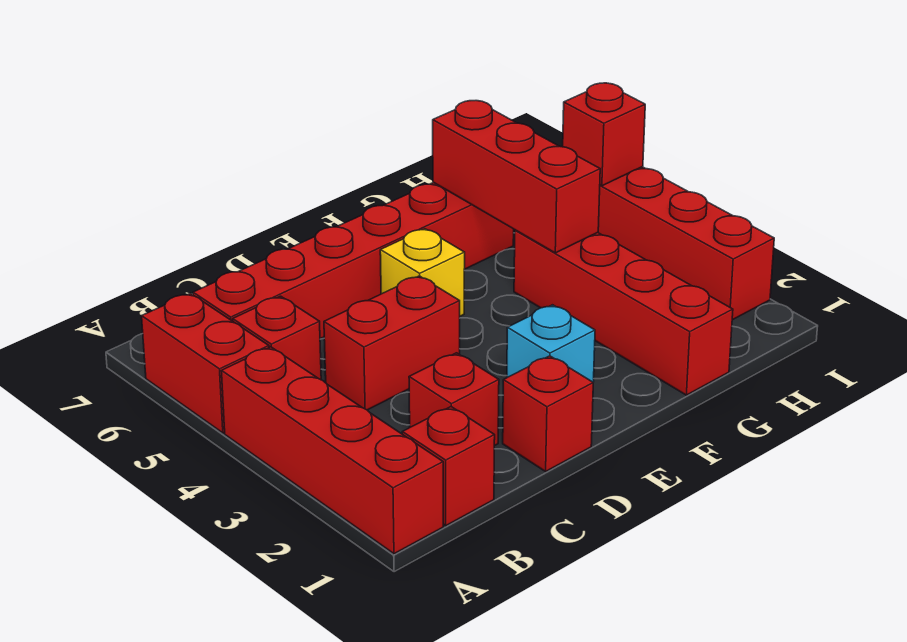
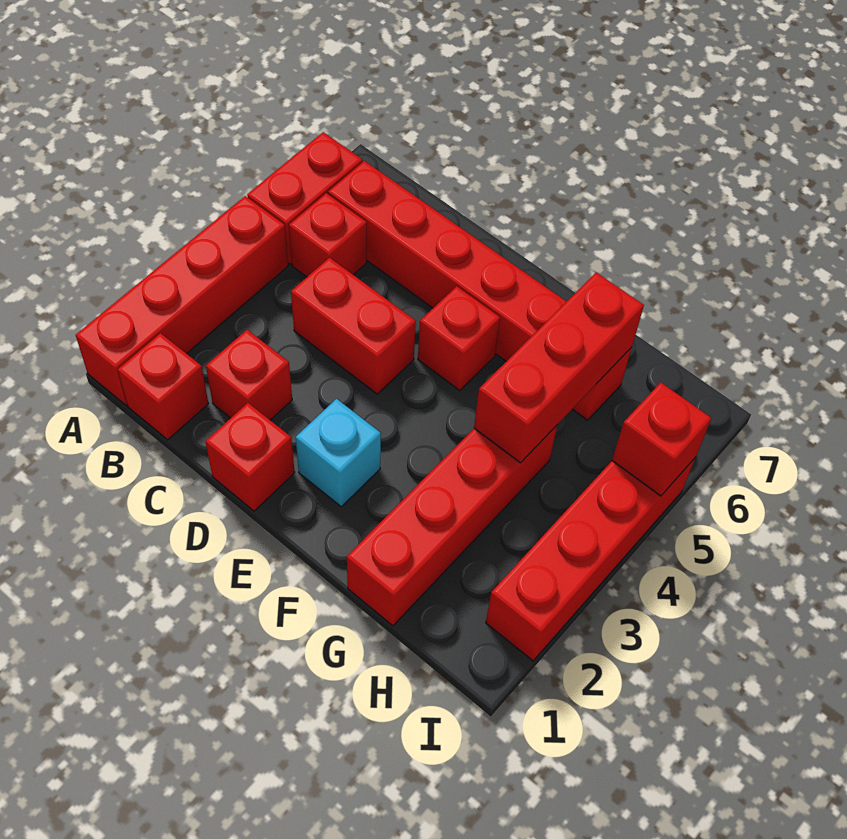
yellow 1x1 brick [380,229,465,316] -> red 1x1 brick [418,286,500,390]

